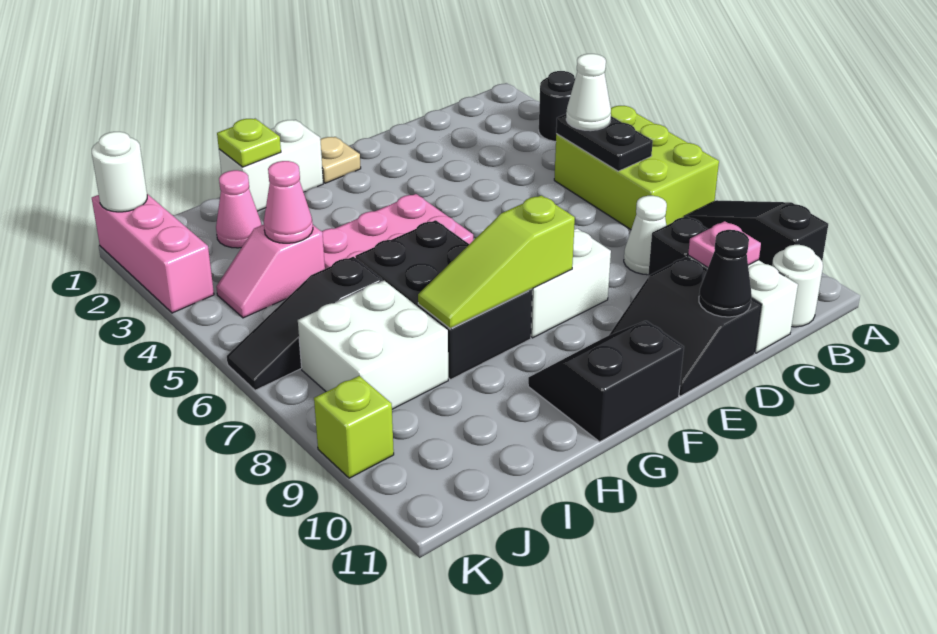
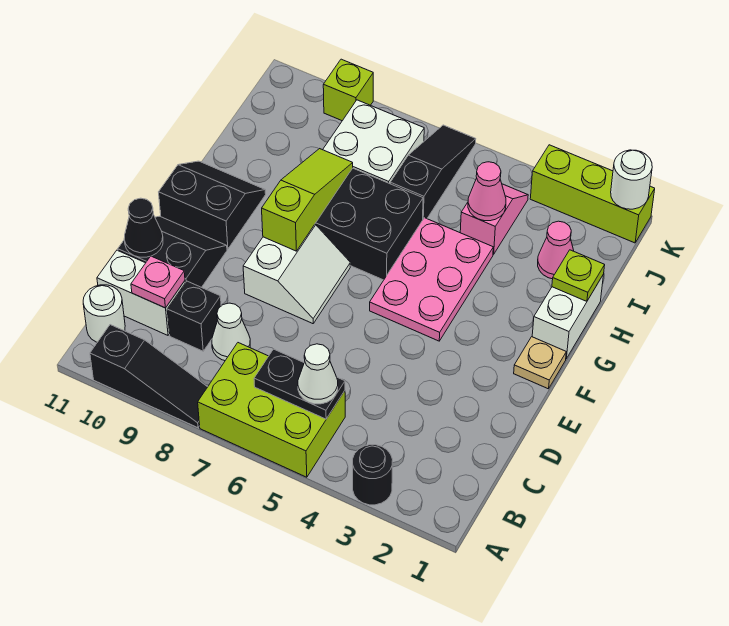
black 2x2 slope [528,321,684,442] -> black 2x2 slope turned to [159,161,266,249]
pink 1x3 brick [92,194,214,313] -> lime 1x3 brick [530,145,655,243]

